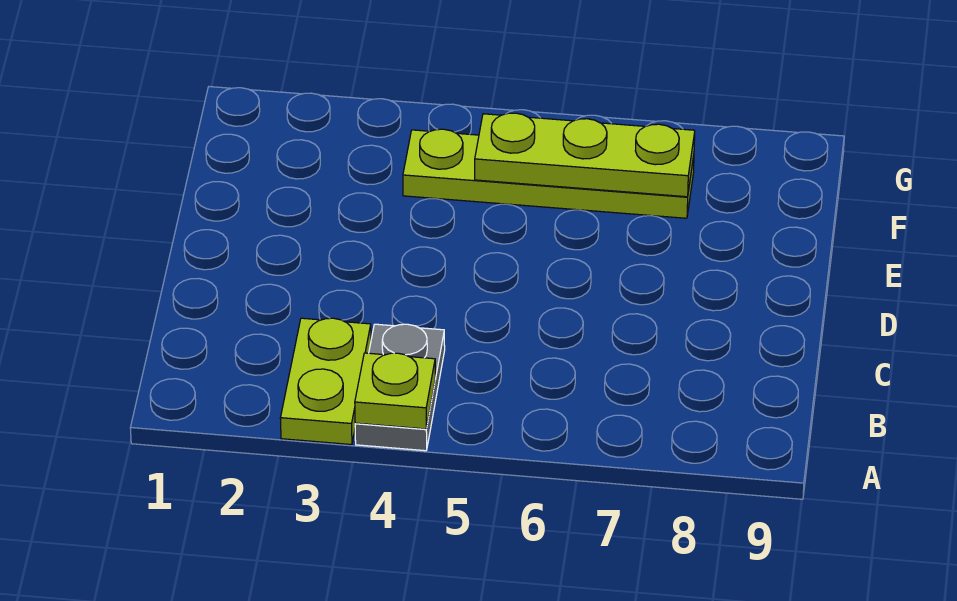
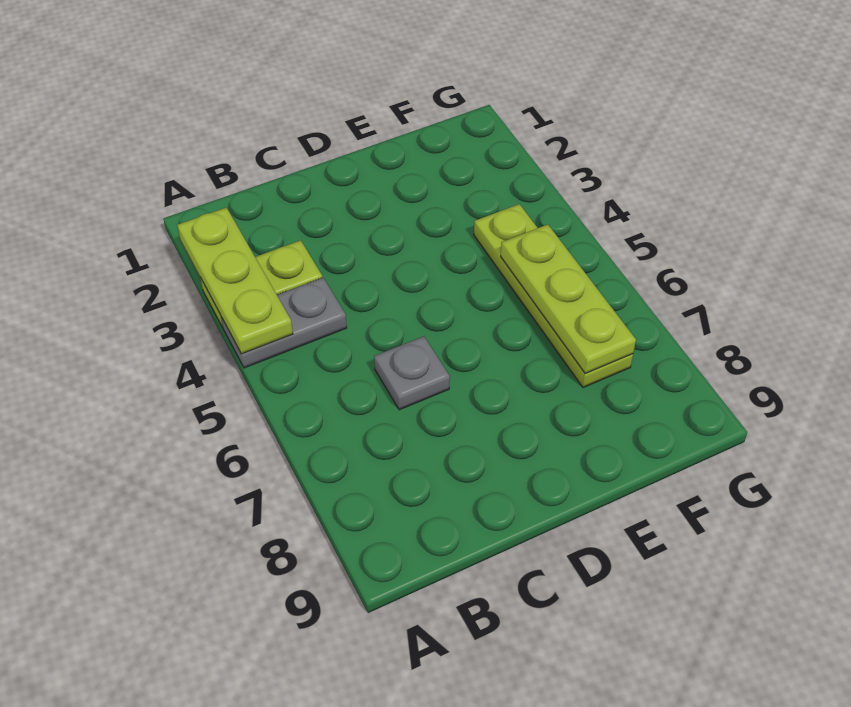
lime 1x1 plate [355,353,435,429] -> lime 1x3 plate [177,207,293,354]
none -> grey 1x1 plate [374,336,450,410]

